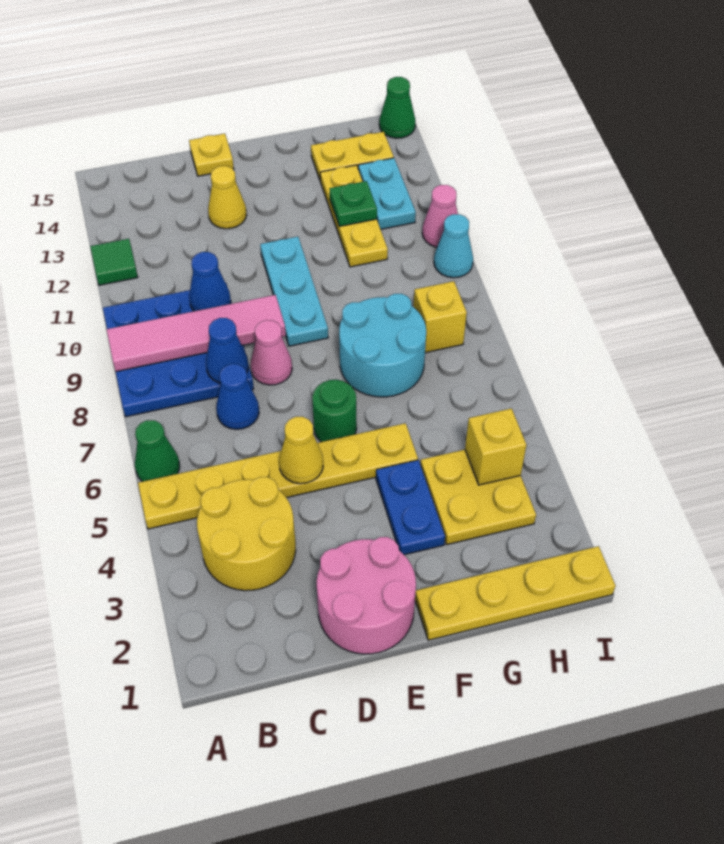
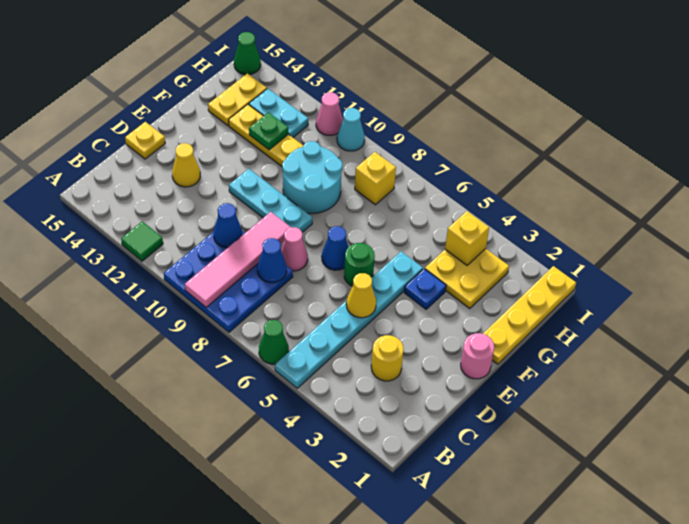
yellow 1x6 plate [138,423,418,529] -> cyan 1x6 plate [275,251,423,388]
yellow 2x2 round brick [197,477,296,591] -> yellow 1x1 round brick [371,335,403,381]
blue 1x1 cone [216,364,259,429] -> blue 1x1 cone moved to [322,226,348,270]
pink 2x2 round brick [317,537,416,654] -> pink 1x1 round brick [461,333,494,379]
blue 1x2 plate [376,460,445,555] -> blue 1x1 plate [404,269,446,309]
cyan 2x2 round brick [339,294,426,397] -> cyan 2x2 round brick moved to [282,141,342,213]

